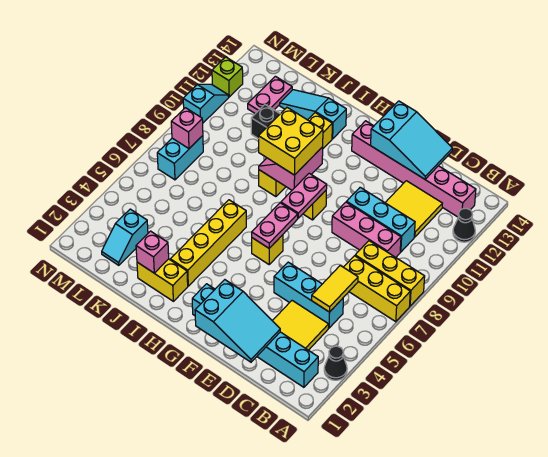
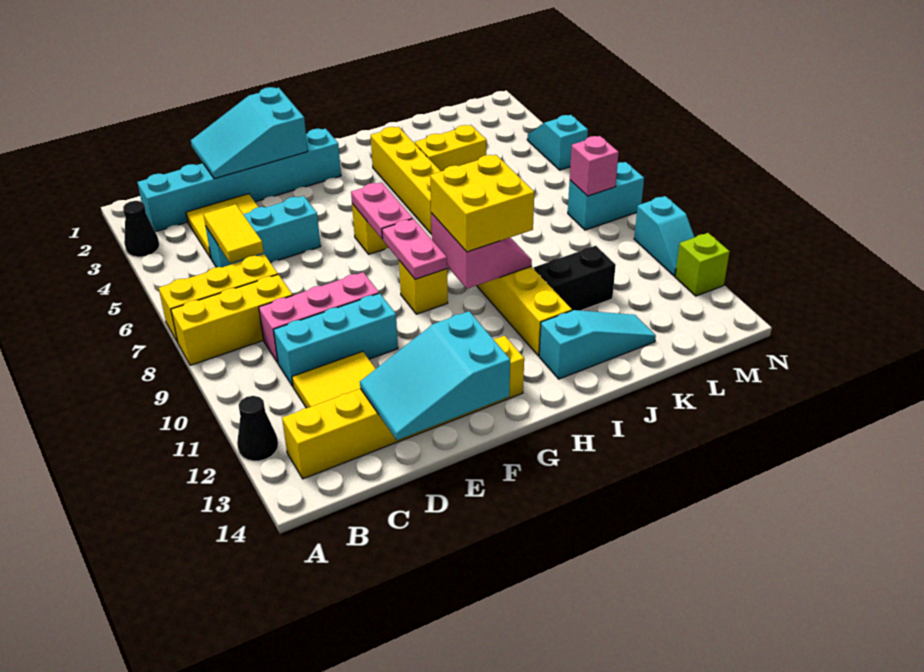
pink 1x6 brick [352,121,476,217] -> yellow 1x6 brick [282,336,524,479]
yellow 1x2 brick [137,259,188,301] -> yellow 1x2 brick moved to [415,125,486,171]
pink 1x1 brick [136,231,169,273] -> none
cyan 1x2 slope [102,209,148,265] -> cyan 1x2 slope moved to [527,115,588,170]
pink 1x2 plate [248,76,292,114] -> none
cyan 1x2 brick [157,136,203,180] -> cyan 1x2 brick turned to [568,162,644,230]

